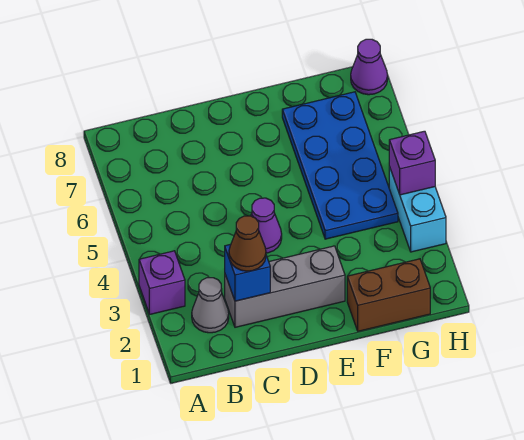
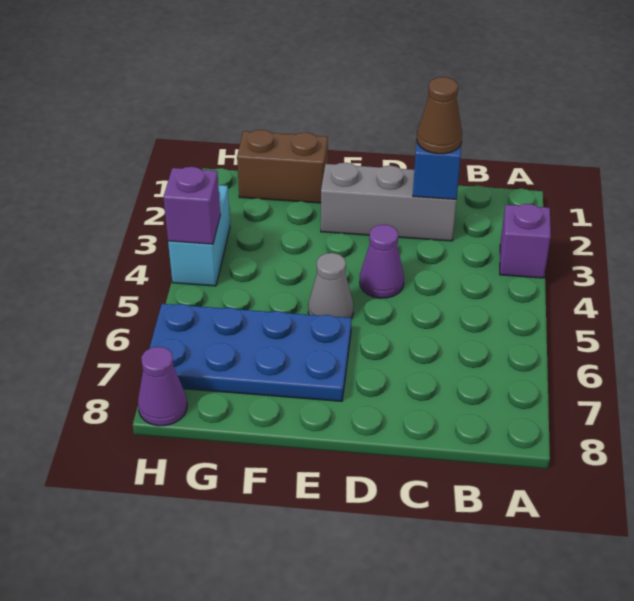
grey 1x1 cone [192,278,229,333] -> grey 1x1 cone moved to [308,253,354,318]
blue 2x4 plate [282,92,398,239] -> blue 2x4 plate turned to [149,304,351,401]

